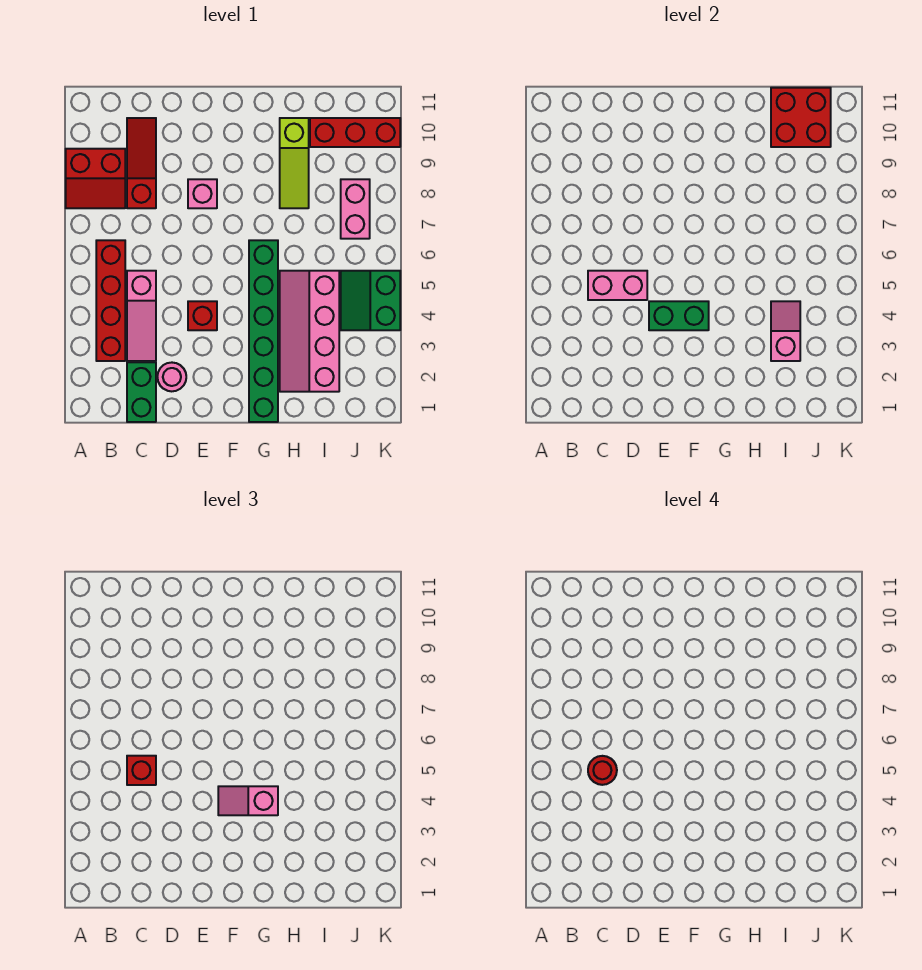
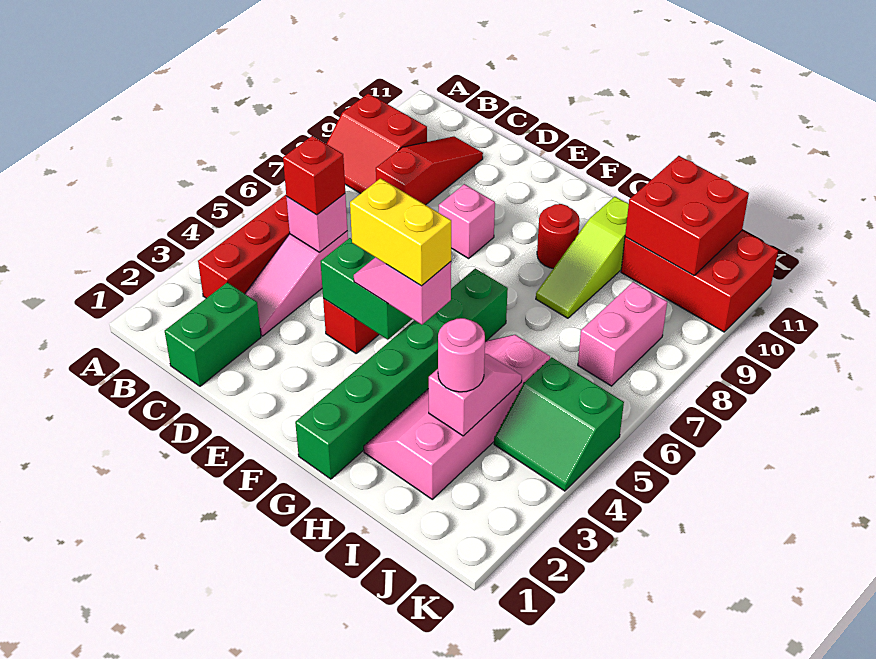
pink 1x2 brick [588,271,647,300] -> pink 1x1 brick [286,194,347,252]
red 1x1 round brick [588,756,617,785] -> red 1x1 round brick moved to [537,204,580,269]
pink 1x1 round brick [157,363,186,391] -> pink 1x1 round brick moved to [438,318,485,392]
none -> yellow 1x2 brick [350,178,451,286]
red 1x3 brick [310,118,400,147] -> red 2x3 brick [621,231,778,332]
green 2x2 slope [341,271,400,330] -> green 2x2 slope turned to [494,357,624,491]

